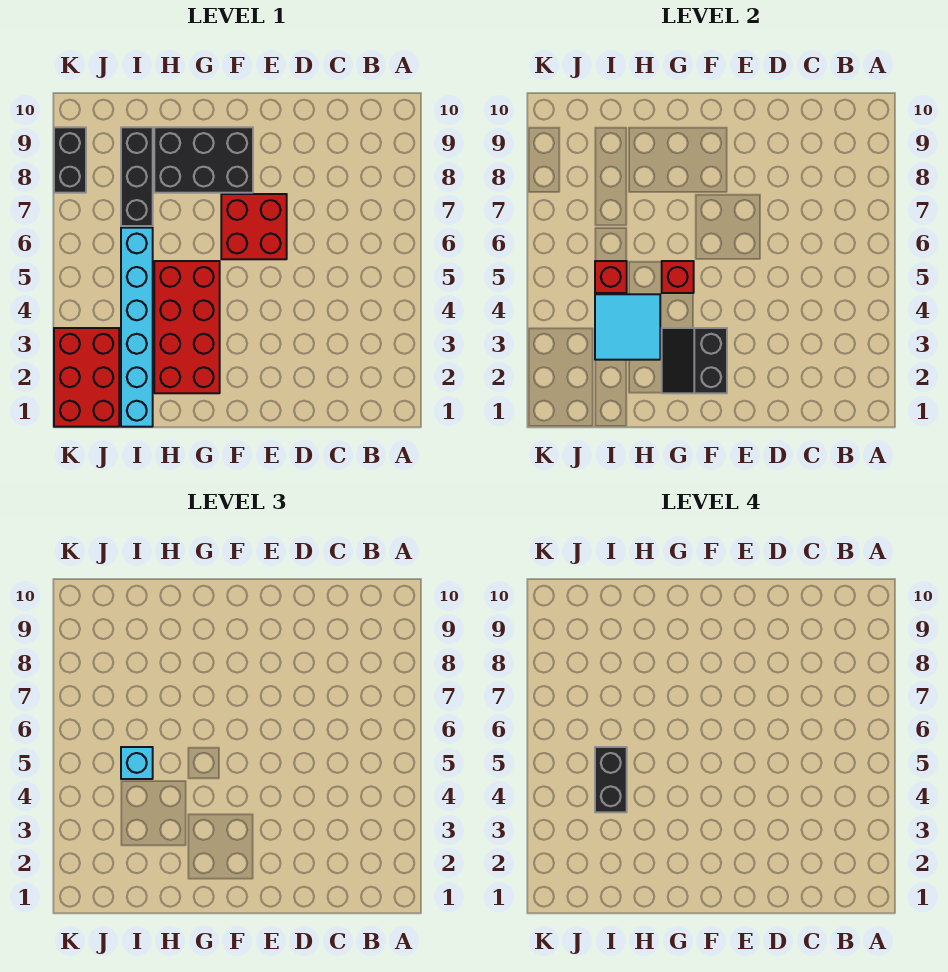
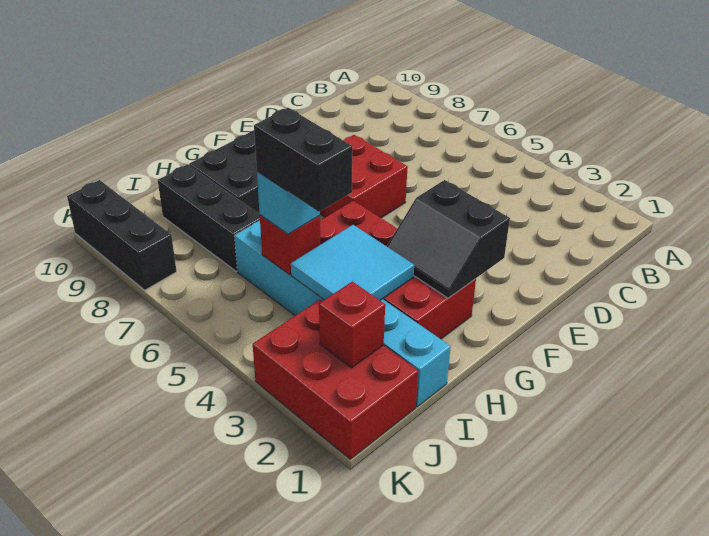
red 1x1 brick [662,261,694,293] -> red 1x1 brick moved to [319,282,385,368]
black 1x2 brick [54,127,86,193] -> black 1x3 brick [67,180,177,290]

